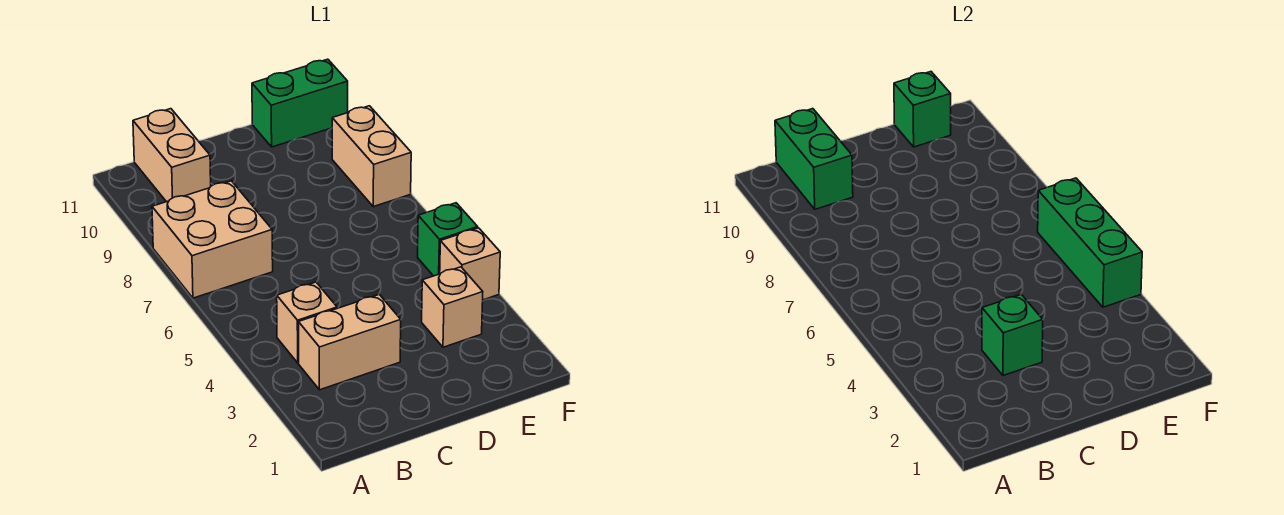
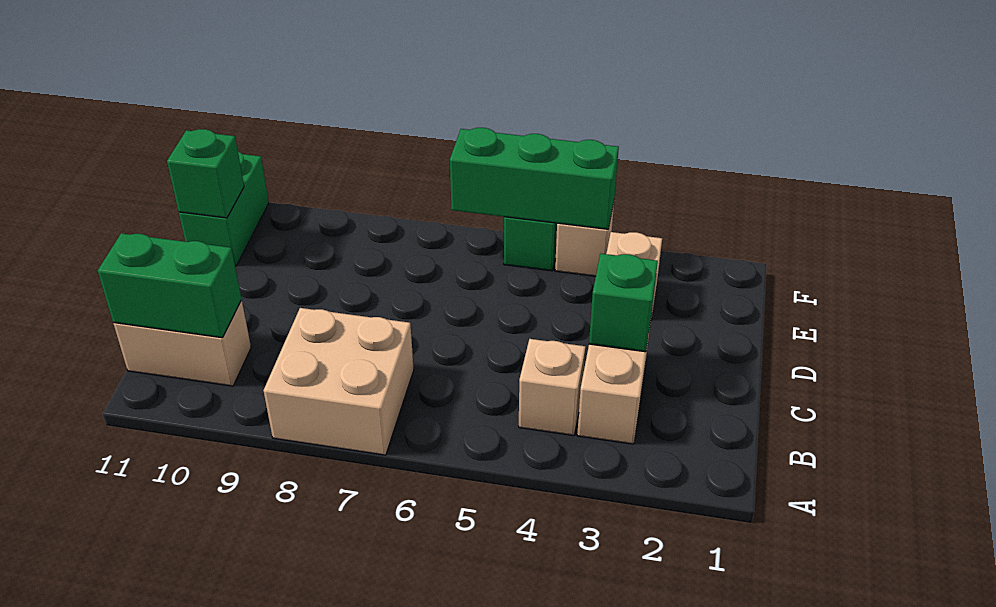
tan 1x2 brick [332,106,411,207] -> none

